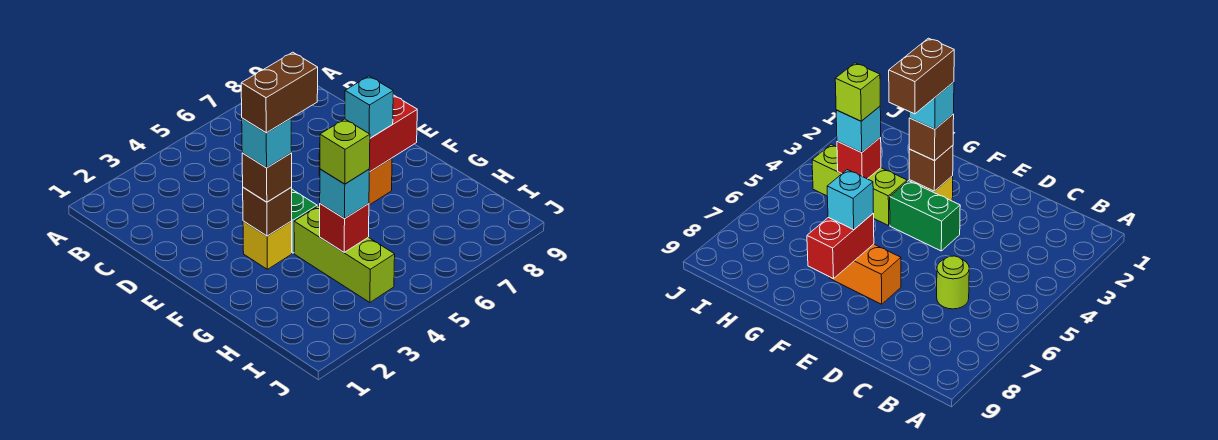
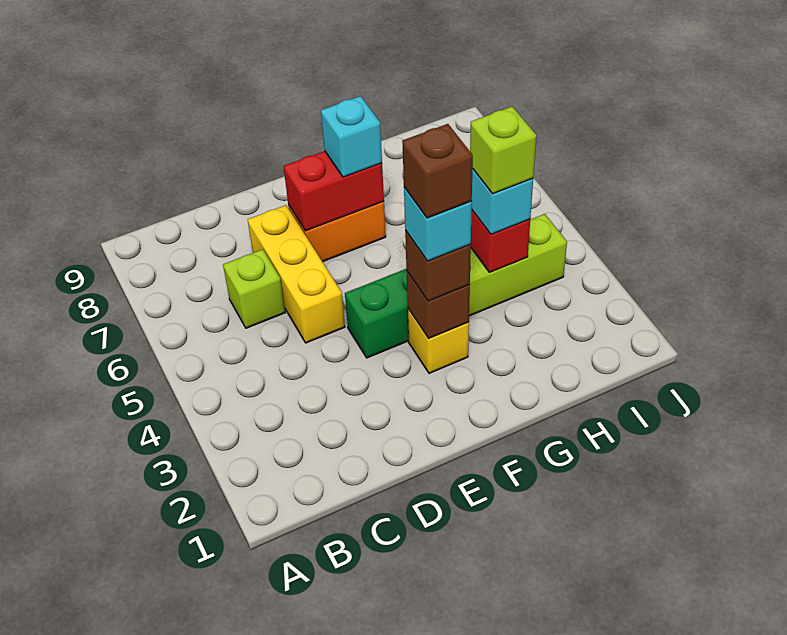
lime 1x1 round brick [937,256,969,309] -> lime 1x1 brick [223,249,285,328]
none -> yellow 1x3 brick [248,205,345,343]
brown 1x2 brick [241,52,318,133] -> brown 1x1 brick [402,124,473,218]
red 1x2 brick [369,95,417,172] -> red 1x2 brick turned to [283,151,384,231]

